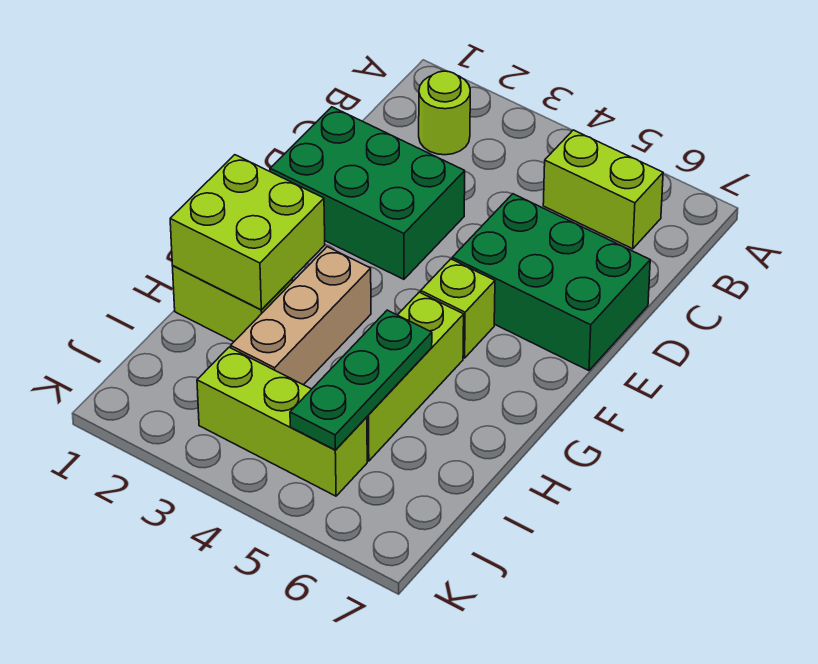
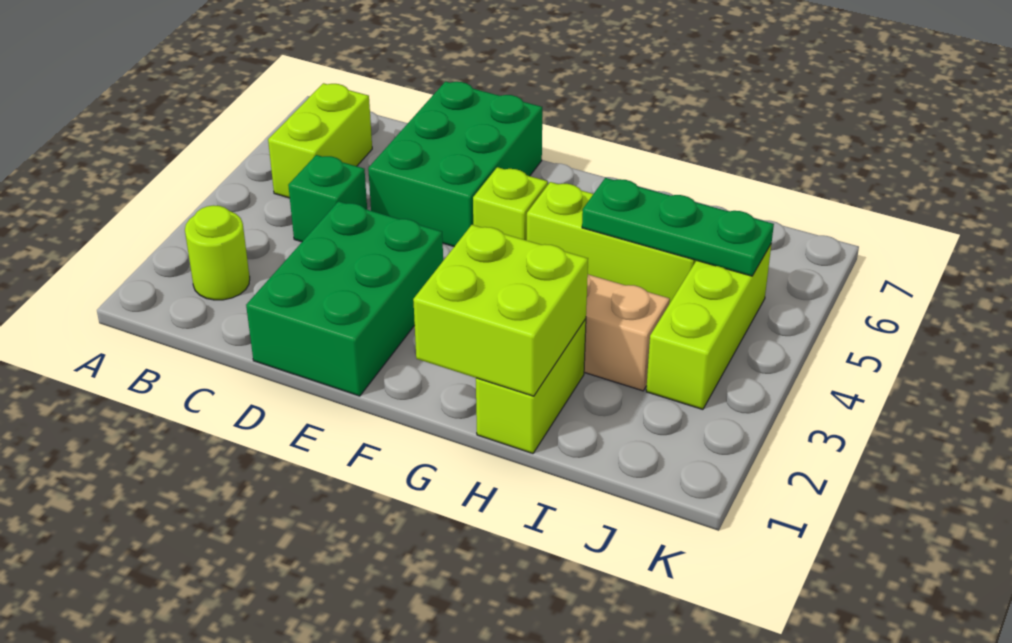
none -> green 1x1 brick [288,155,367,242]

